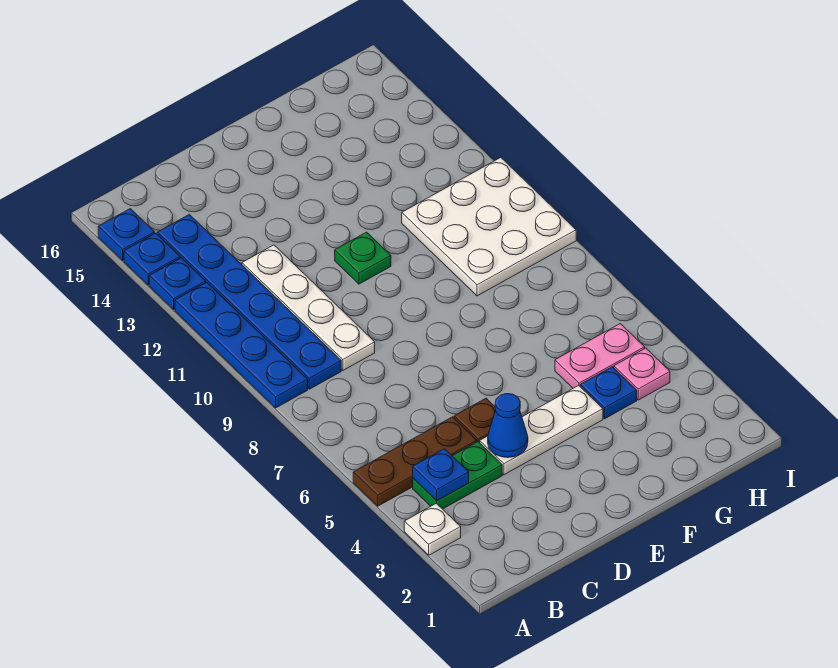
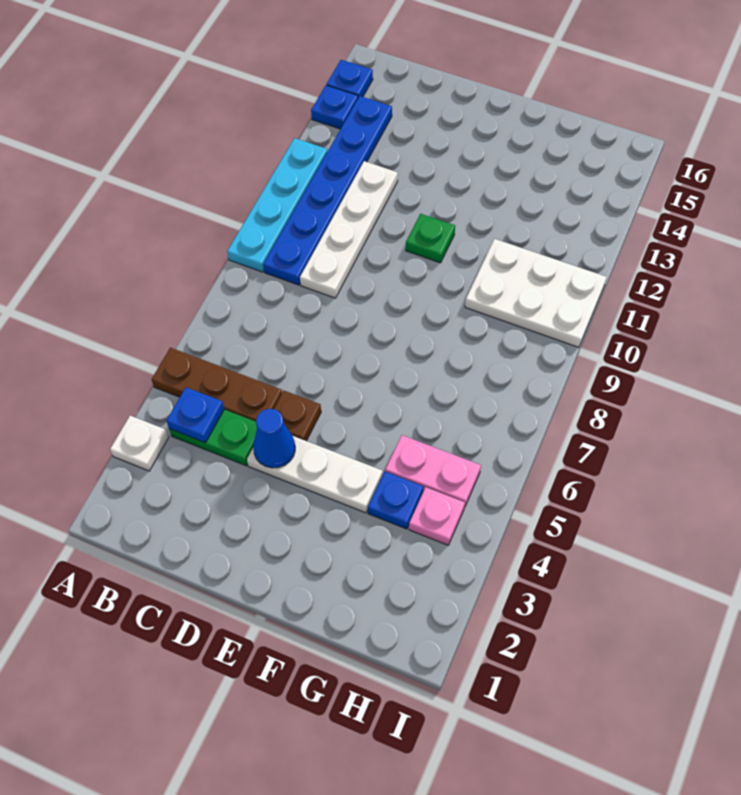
blue 1x4 plate [175,282,308,408] -> cyan 1x4 plate [227,138,327,272]
blue 1x1 plate [149,258,206,309] -> none
white 3x3 plate [402,158,576,296] -> white 2x3 plate [465,239,607,347]

